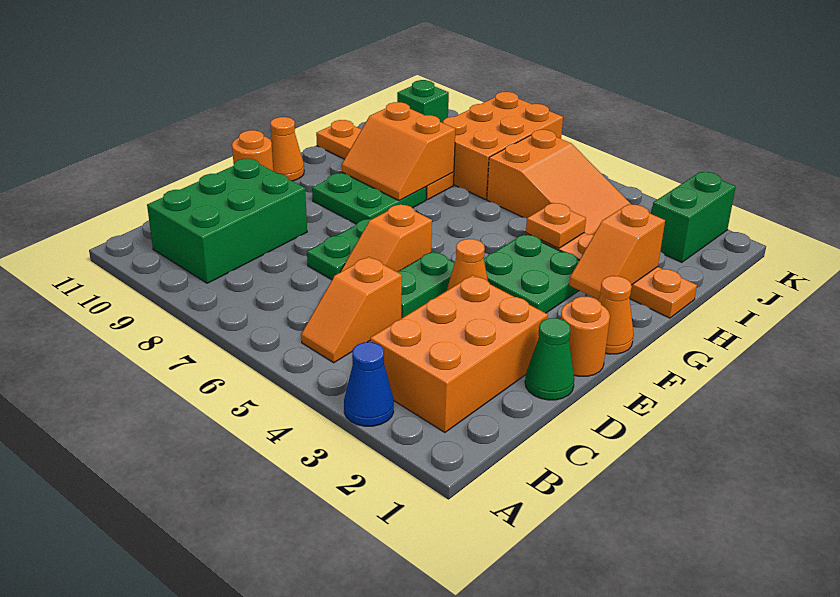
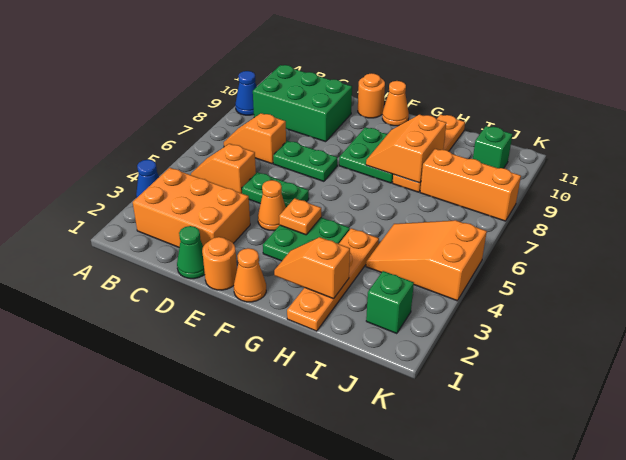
none -> blue 1x1 cone [235,71,257,115]
orange 1x2 slope [340,204,432,272] -> orange 1x2 slope moved to [224,113,286,164]
orange 1x1 plate [526,203,586,248] -> orange 1x1 plate moved to [279,198,321,235]
orange 2x3 slope [487,130,632,235] -> orange 2x3 slope turned to [366,220,487,301]
orange 2x3 brick [443,92,563,199] -> orange 1x3 brick [420,149,521,221]
green 1x2 brick [652,172,736,262] -> green 1x1 brick [366,271,414,334]

